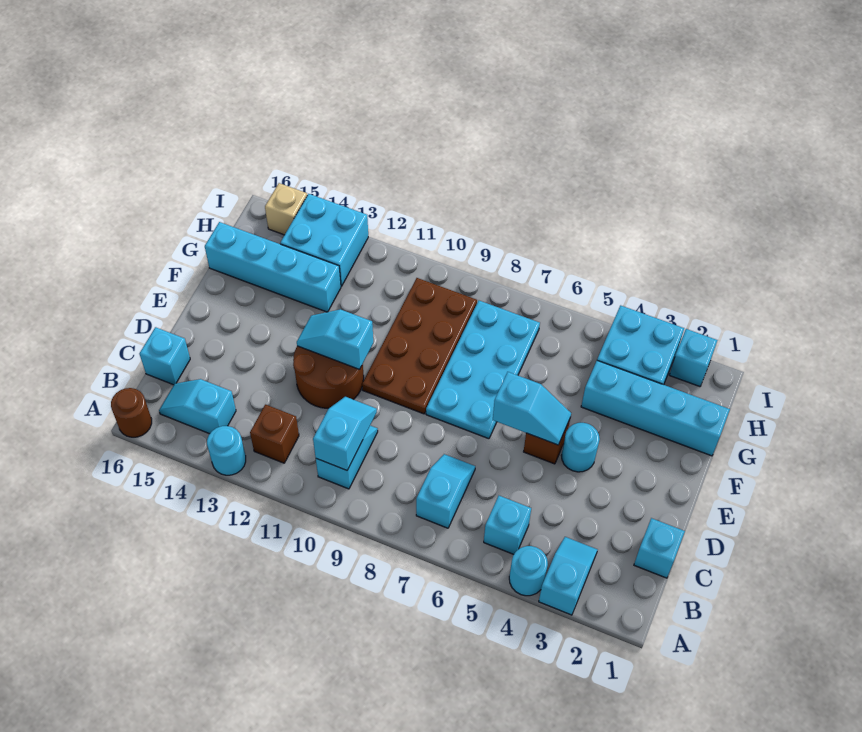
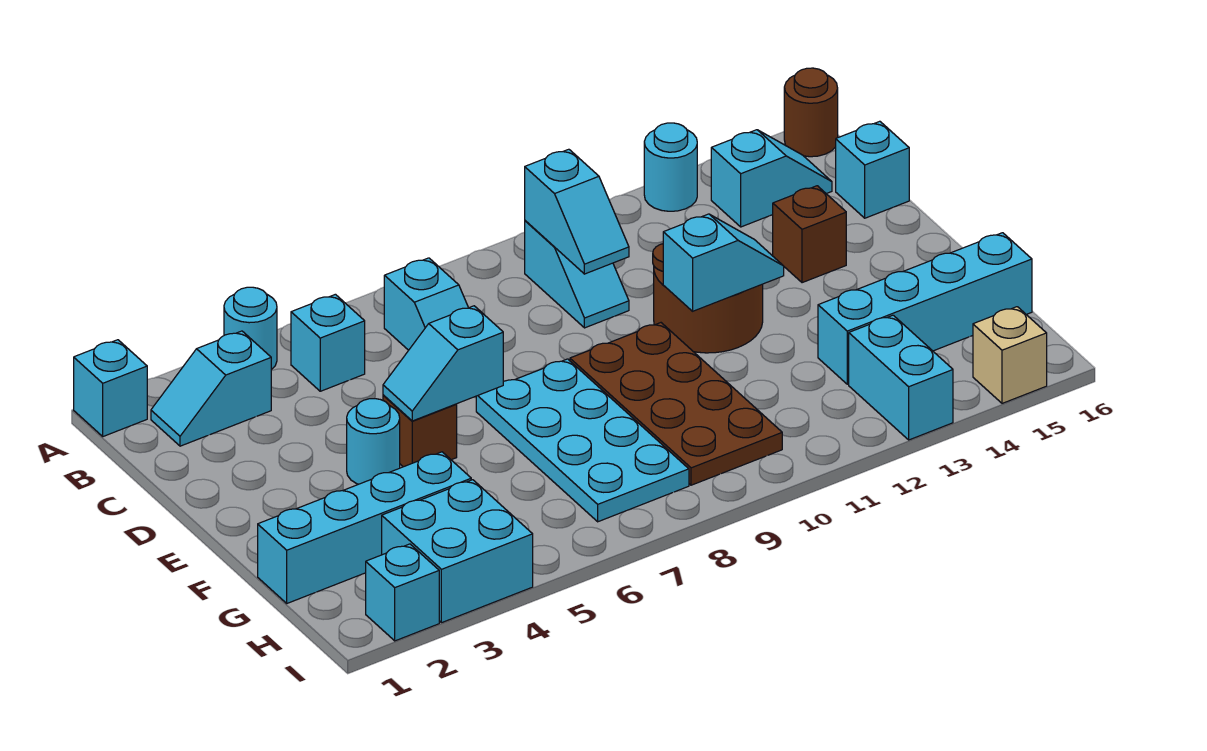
cyan 1x2 slope [539,537,597,615] -> cyan 1x2 slope turned to [151,331,271,446]
brown 1x1 brick [250,405,299,463] -> brown 1x1 brick moved to [773,186,846,283]
cyan 1x1 brick [634,518,685,578] -> cyan 1x1 brick moved to [74,340,147,436]
cyan 2x2 brick [280,194,368,286] -> cyan 1x2 brick [849,315,953,440]

